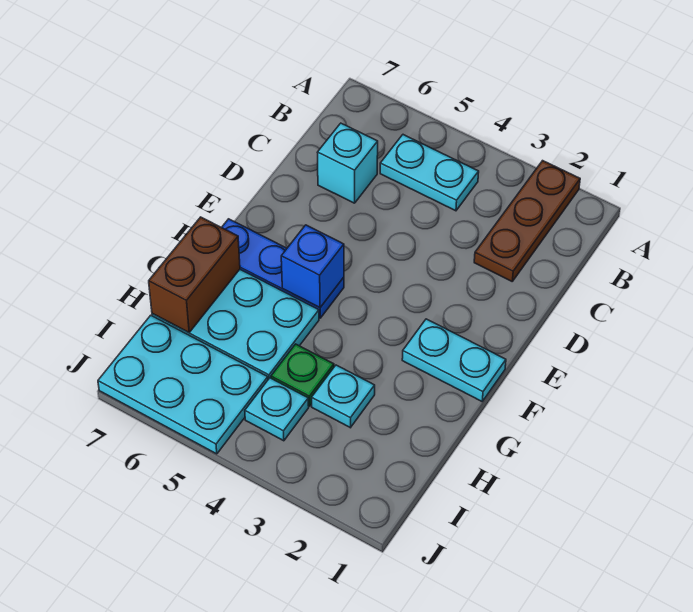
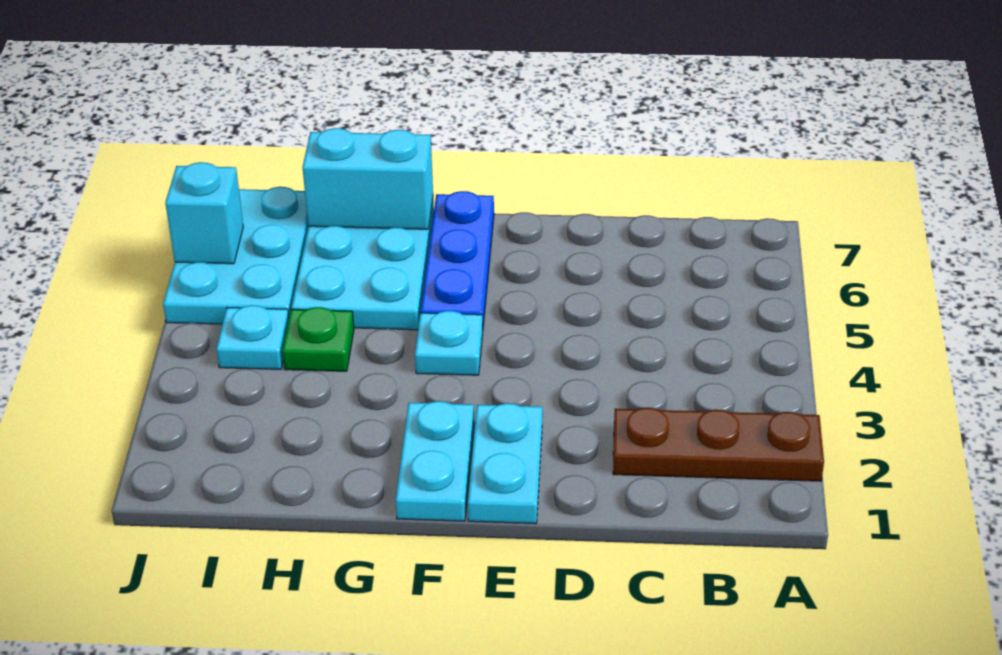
cyan 1x2 plate [380,135,479,211] -> cyan 1x2 plate moved to [468,403,542,524]
cyan 1x1 brick [317,123,378,203] -> cyan 1x1 brick moved to [165,162,243,264]
blue 1x1 brick [281,225,344,308] -> none
brown 1x2 brick [149,217,240,333] -> cyan 1x2 brick [302,128,433,229]
cyan 1x1 plate [312,365,375,428] -> cyan 1x1 plate moved to [415,311,483,375]

